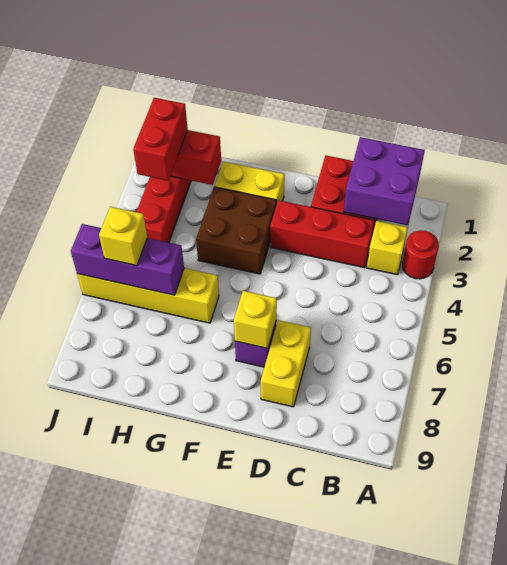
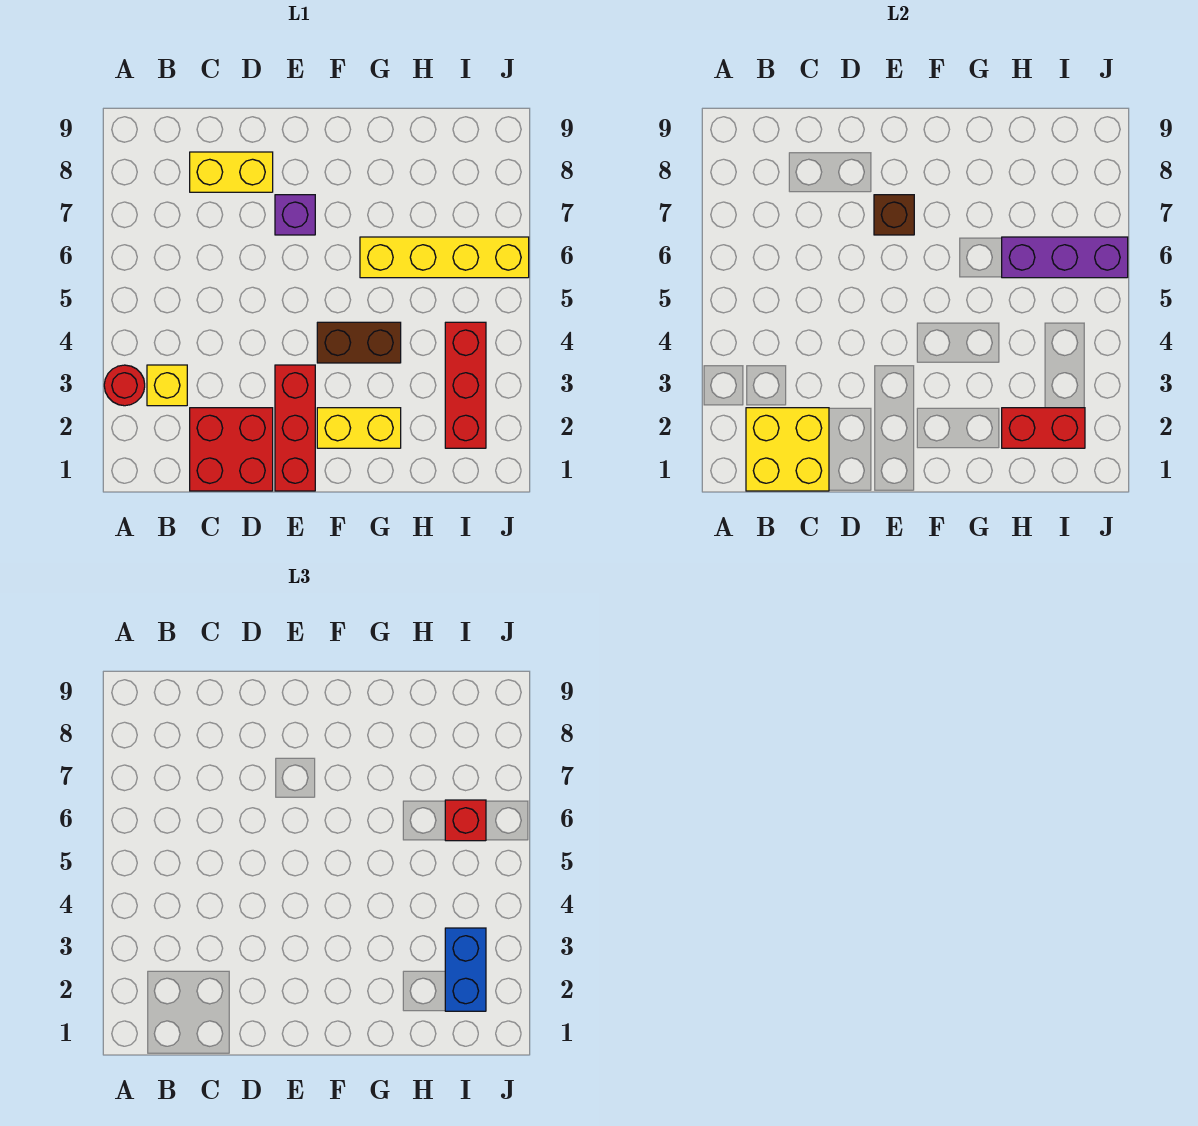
purple 2x2 brick [344,137,425,225] -> yellow 2x2 brick [746,408,829,491]
red 1x3 brick [270,200,375,268] -> red 1x3 brick turned to [275,365,315,491]
yellow 1x2 brick [261,320,311,407] -> yellow 1x2 brick turned to [190,152,273,192]
yellow 1x1 brick [234,291,277,349] -> brown 1x1 brick [874,195,914,235]
brown 2x2 brick [196,187,277,274] -> brown 1x2 brick [317,322,401,363]
red 1x2 brick [133,98,188,181] -> blue 1x2 brick [445,928,486,1011]
yellow 1x1 brick [99,207,147,266] -> red 1x1 brick [445,800,486,841]

